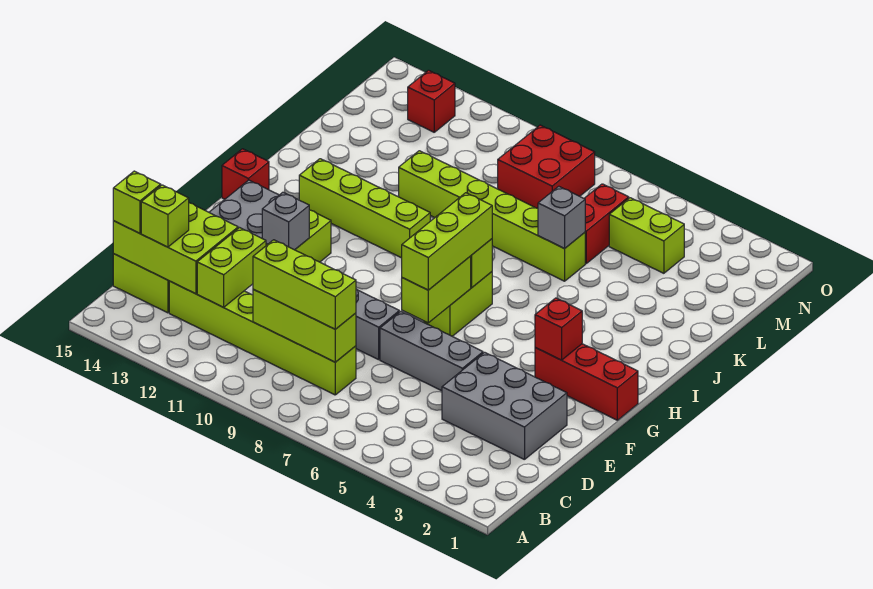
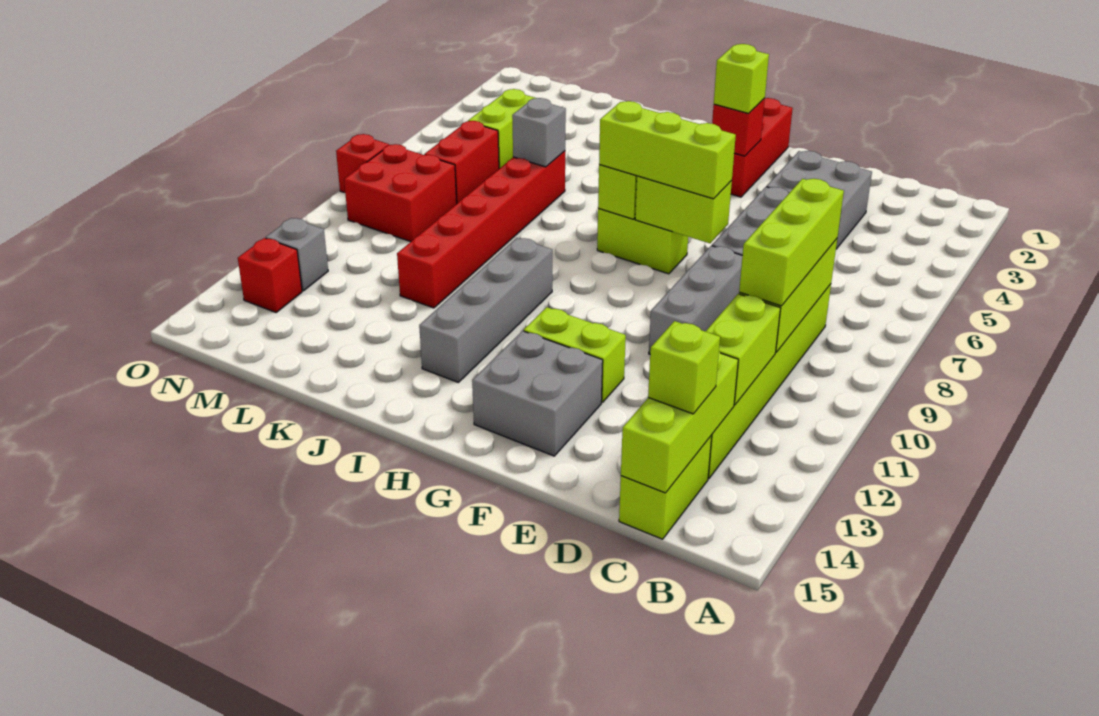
lime 1x2 brick [197,228,266,307] -> lime 1x2 brick turned to [706,294,781,405]
lime 2x3 brick [113,203,238,294] -> lime 1x3 brick [621,352,738,493]
lime 1x1 brick [113,171,161,233] -> lime 1x1 brick moved to [714,44,769,113]
grey 2x3 brick [442,352,567,460] -> grey 2x2 brick [766,151,872,249]
grey 1x1 brick [262,192,309,250] -> grey 1x1 brick moved to [266,218,328,291]
red 1x1 brick [222,149,269,199] -> red 1x1 brick moved to [336,134,389,193]
lime 1x4 brick [299,159,430,258] -> grey 1x4 brick [419,238,552,382]
lime 1x6 brick [399,151,585,281] -> red 1x6 brick [397,151,565,308]
red 1x2 brick [584,184,629,263] -> red 1x2 brick turned to [424,121,499,203]

